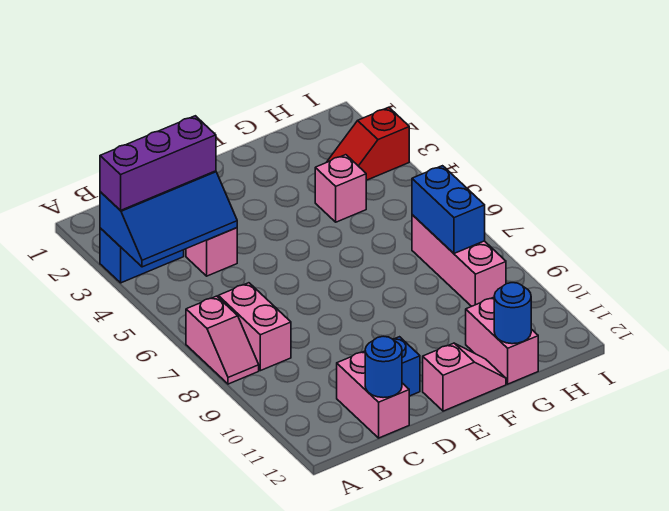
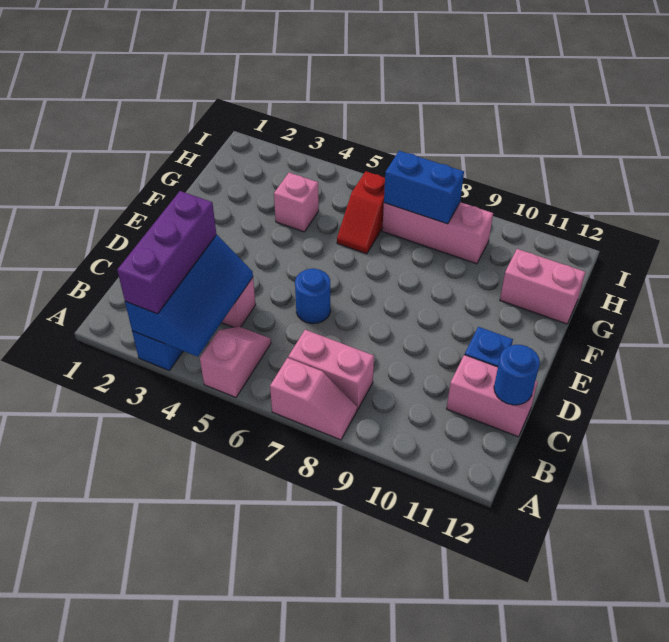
pink 1x2 slope [423,343,506,411] -> pink 1x2 slope moved to [200,327,271,397]
blue 1x1 round brick [494,283,531,344] -> blue 1x1 round brick moved to [295,269,331,324]
red 1x2 slope [327,108,409,180] -> red 1x2 slope moved to [337,171,385,254]

